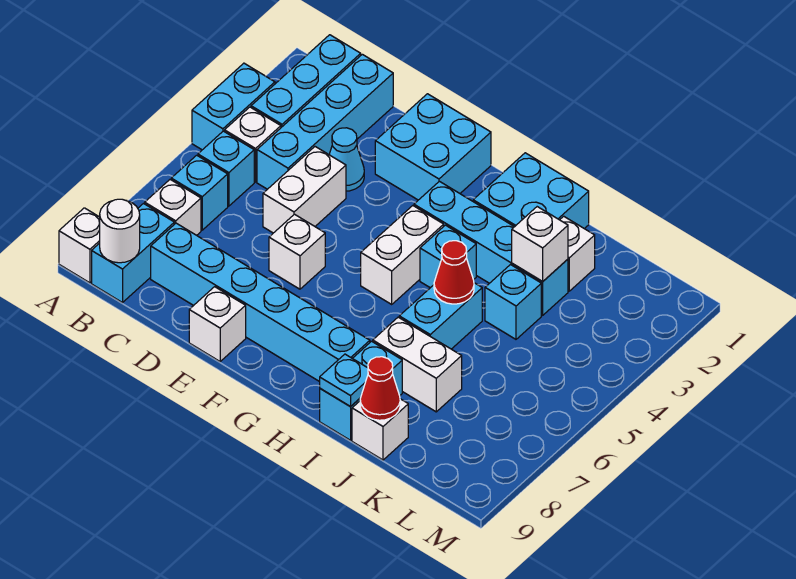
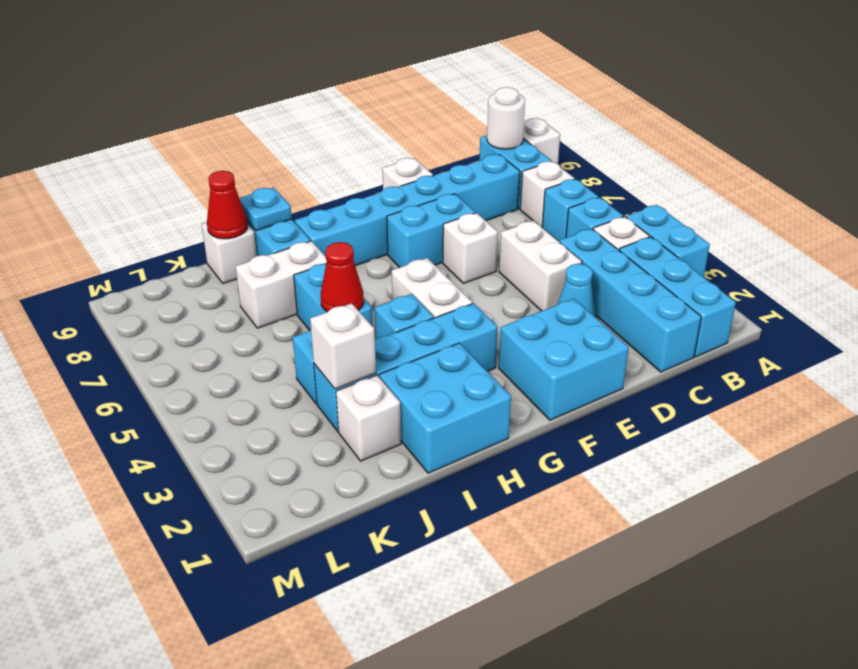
none -> cyan 1x2 brick [387,194,475,268]

